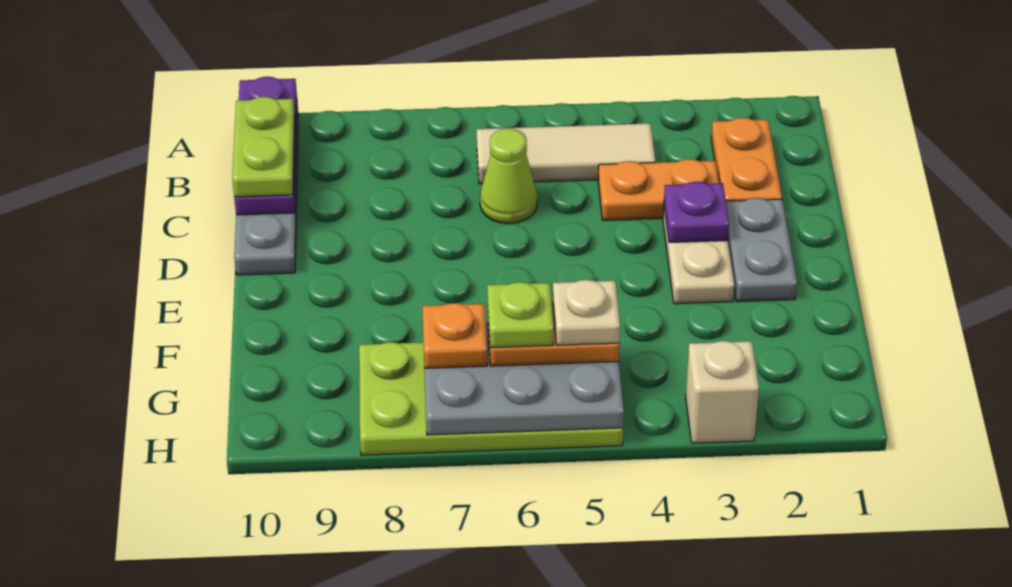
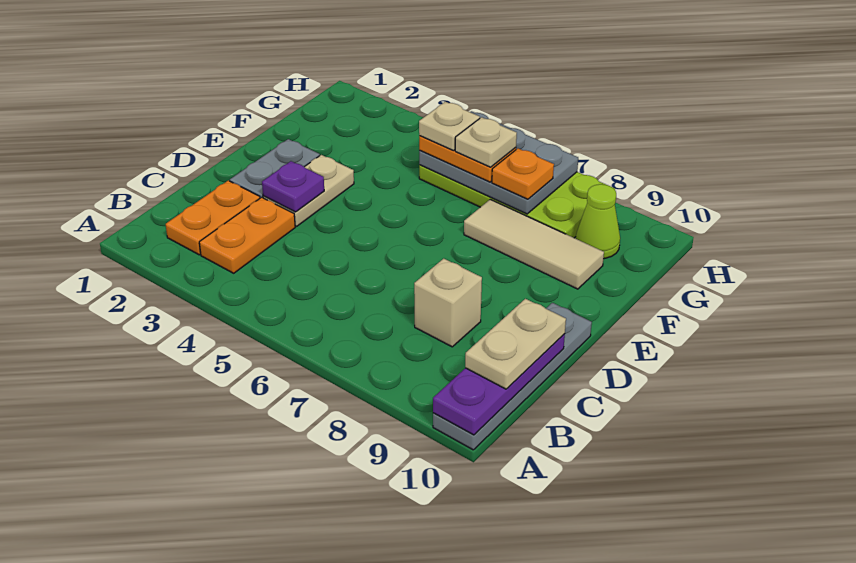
tan 1x3 tile [477,123,655,184] -> tan 1x3 tile moved to [464,199,604,289]
lime 1x2 plate [232,97,295,197] -> tan 1x2 plate [465,299,566,389]
orange 1x2 plate [598,159,719,220] -> orange 1x2 plate turned to [199,197,295,273]
lime 1x1 cone [480,128,537,224] -> lime 1x1 cone moved to [576,184,620,259]
lime 1x1 plate [487,282,554,348] -> tan 1x1 plate [455,117,517,167]
tan 1x1 brick [686,341,759,443] -> tan 1x1 brick moved to [414,259,482,347]

